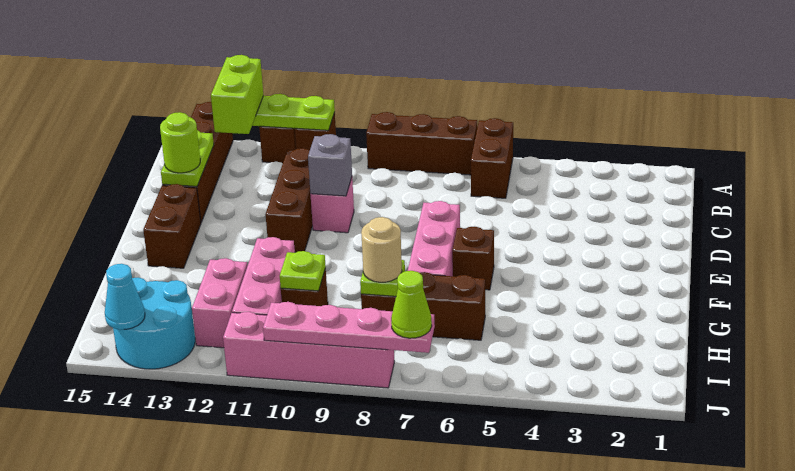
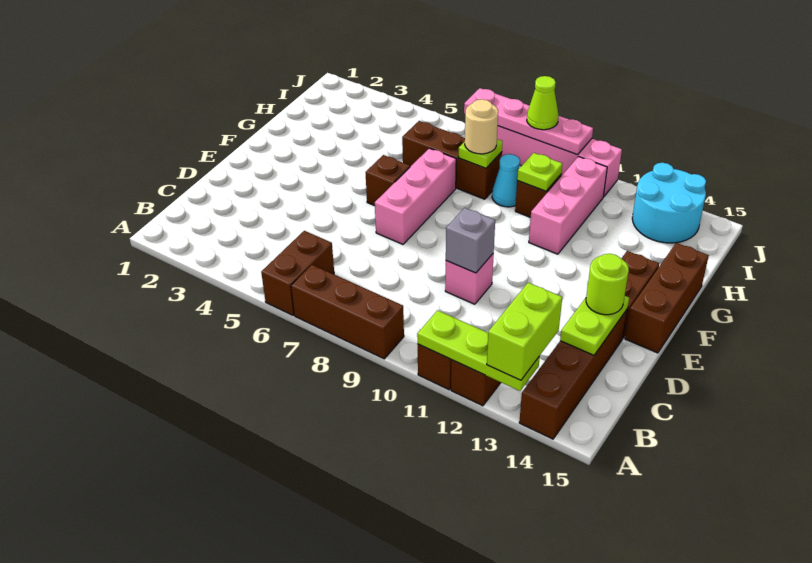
brown 1x3 brick [265,148,313,252] -> brown 1x3 brick moved to [625,243,709,353]
pink 1x2 brick [192,258,247,348] -> none
lime 1x1 cone [391,271,432,338] -> lime 1x1 cone moved to [527,76,558,130]
cyan 1x1 cone [105,264,145,330] -> cyan 1x1 cone moved to [492,154,520,207]

